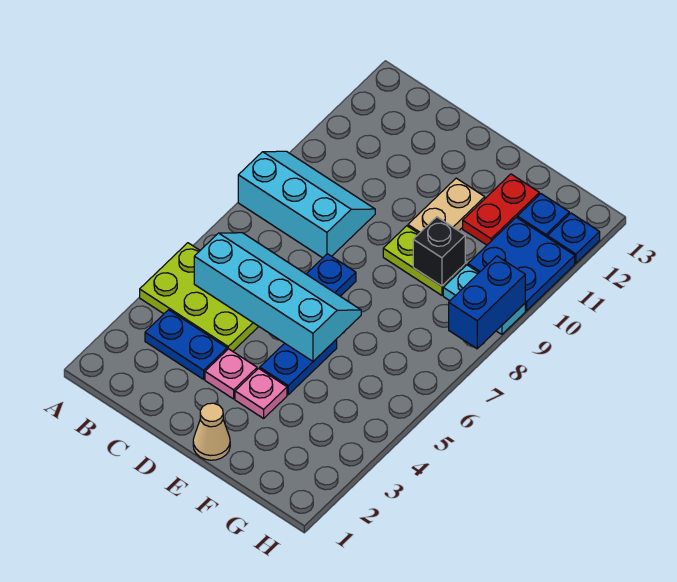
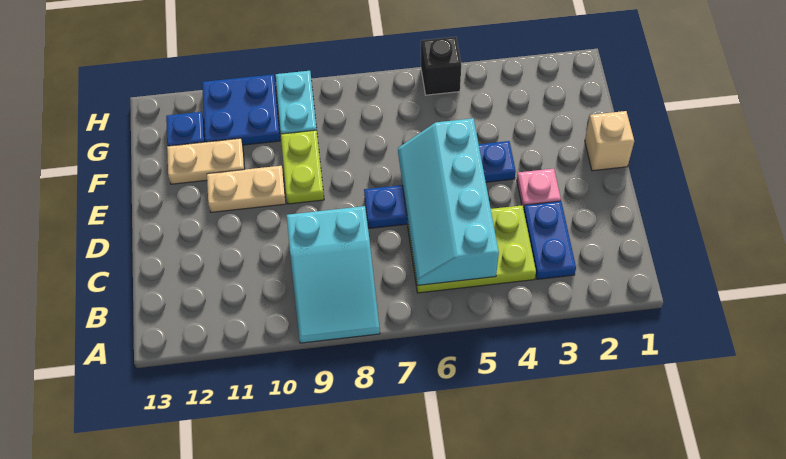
lime 2x3 plate [140,243,259,351] -> lime 2x3 plate turned to [407,205,536,293]
cyan 2x3 slope [238,151,375,258] -> cyan 2x3 slope turned to [287,206,380,343]
tan 1x1 cone [193,403,230,460] -> tan 1x1 brick [585,111,634,171]
pink 1x1 plate [235,368,287,418] -> none
black 1x1 brick [413,217,465,286] -> black 1x1 brick moved to [421,37,461,95]
red 1x2 plate [463,174,539,245] -> tan 1x2 plate [167,138,245,184]
blue 1x2 brick [449,256,525,349] -> none
blue 1x1 plate [547,213,600,263] -> none

